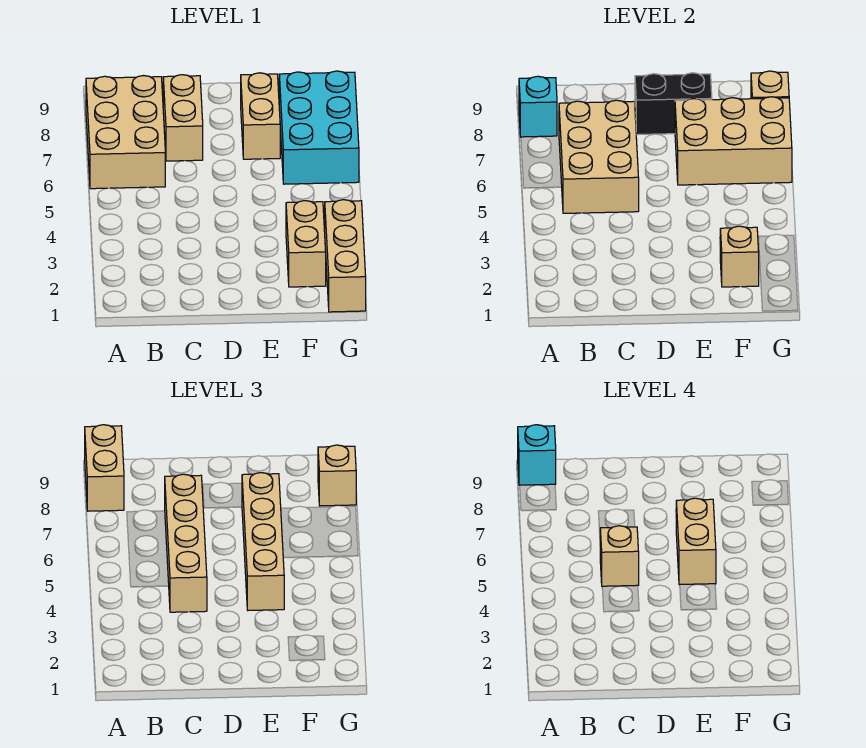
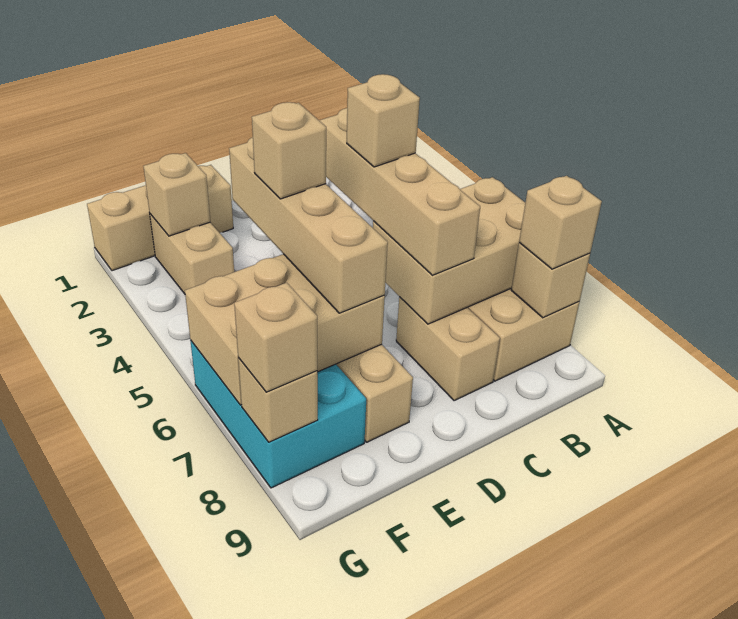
cyan 1x1 brick [519,76,557,137] -> tan 1x1 brick [511,243,590,318]
tan 1x2 brick [85,425,124,511] -> tan 1x1 brick [519,176,602,269]
cyan 1x1 brick [518,425,556,485] -> none
tan 2x3 brick [559,100,639,213] -> tan 2x3 brick turned to [373,177,525,324]
black 1x2 brick [635,73,712,135] -> none
tan 1x2 brick [676,498,716,585] -> tan 1x1 brick [252,102,326,199]
tan 1x3 brick [325,200,366,312] -> tan 1x3 brick turned to [87,165,233,271]

